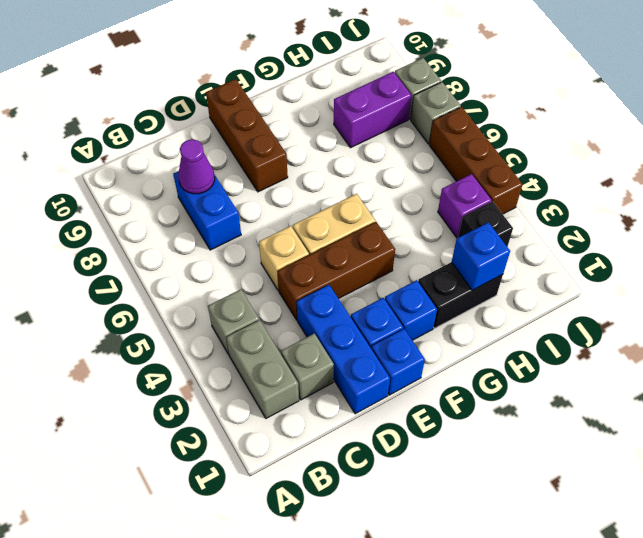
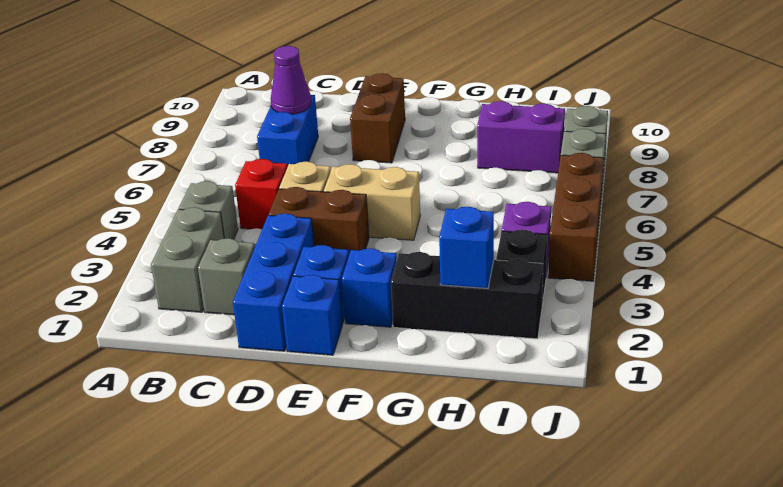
none -> red 1x1 brick [235,159,287,229]
brown 1x3 brick [278,222,395,320] -> brown 1x2 brick [269,187,369,254]
brown 1x3 brick [206,79,288,192] -> brown 1x2 brick [350,73,405,163]
black 1x2 brick [418,262,503,328] -> black 1x3 brick [391,252,543,339]

